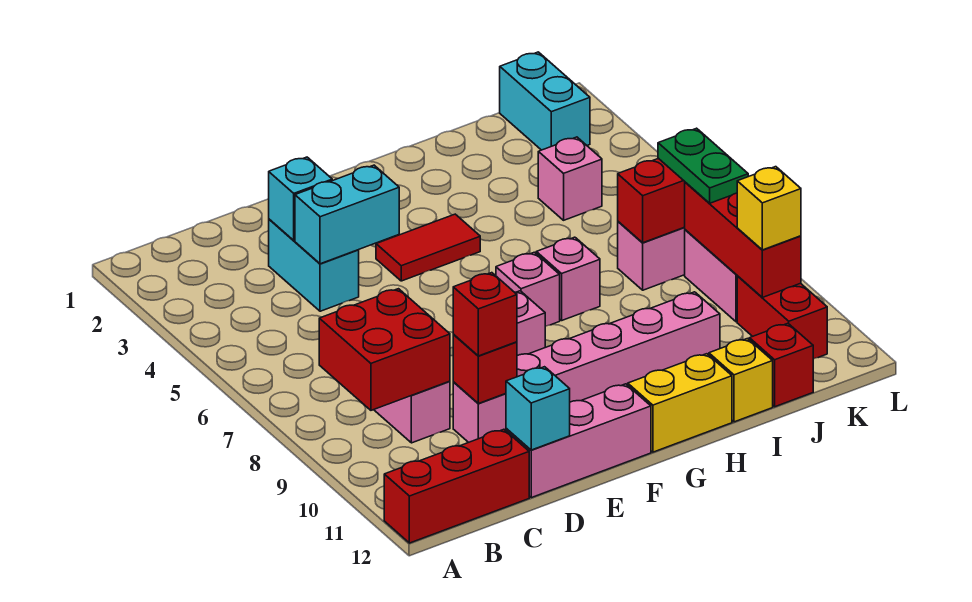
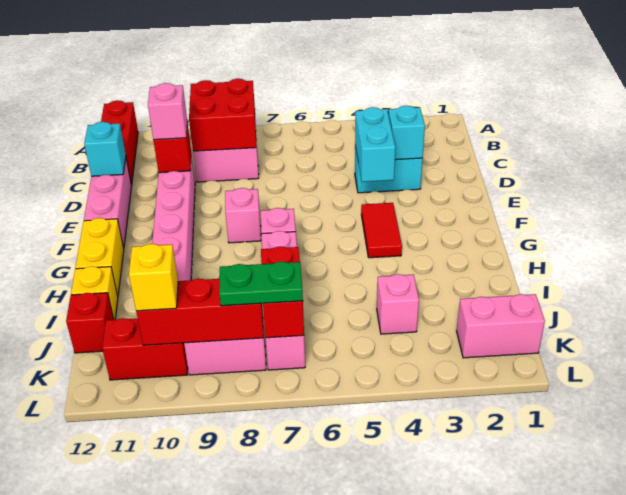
red 1x1 brick [453,273,517,356] -> pink 1x1 brick [148,83,187,140]
cyan 1x2 brick [500,52,590,150] -> pink 1x2 brick [457,294,545,358]

